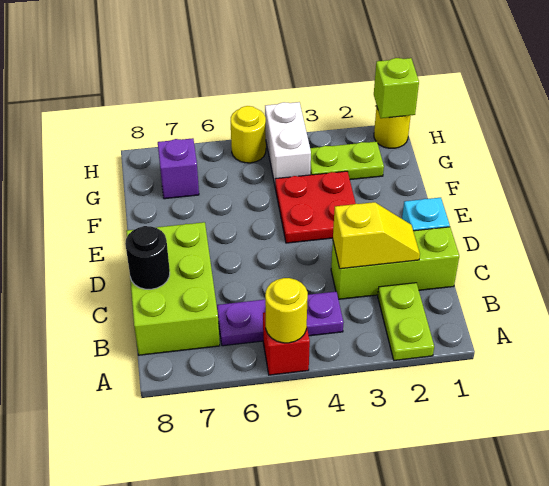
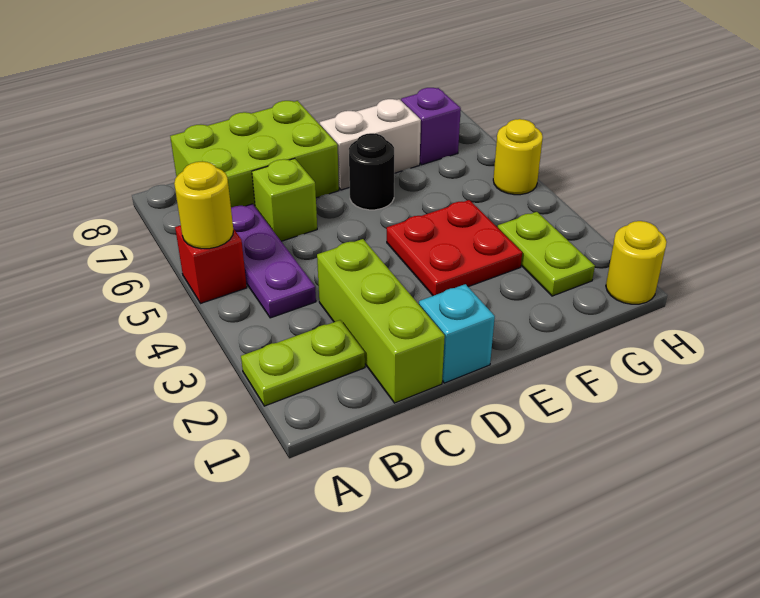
yellow 1x2 slope [333,202,420,269] -> none
black 1x1 round brick [125,226,170,289] -> black 1x1 round brick moved to [349,133,394,210]
white 1x2 brick [265,102,311,184] -> white 1x2 brick moved to [320,99,421,190]
lime 1x1 brick [374,58,419,118] -> lime 1x1 brick moved to [252,158,317,241]

